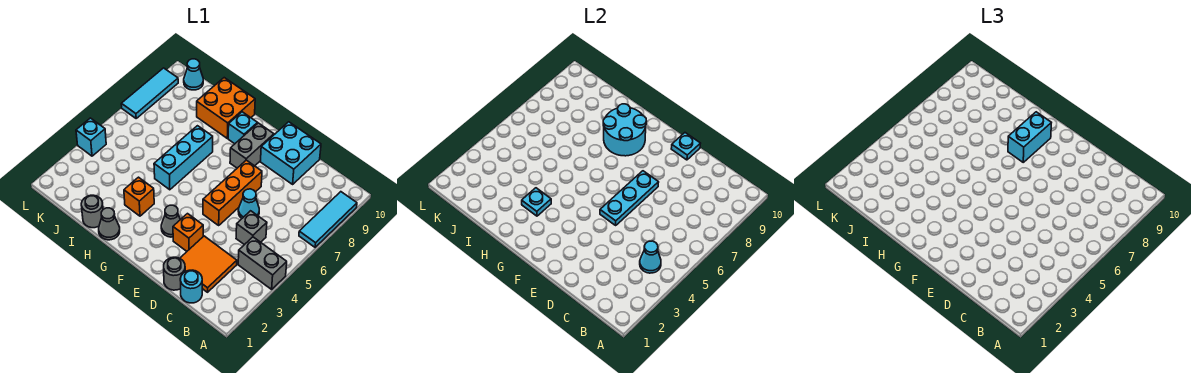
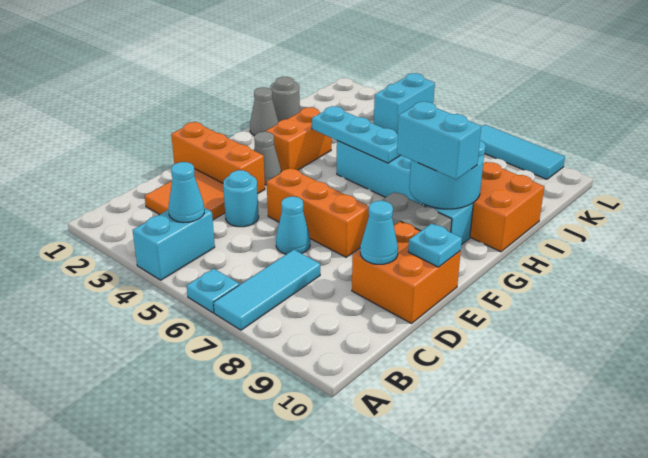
grey 1x2 brick [238,237,287,289] -> cyan 1x2 brick [133,208,215,280]
cyan 1x3 tile [299,192,357,247] -> cyan 1x3 tile turned to [214,250,320,330]
cyan 1x1 round brick [180,270,202,303] -> cyan 1x1 round brick moved to [223,170,259,227]
grey 1x1 brick [236,211,267,245] -> none
grey 1x1 round brick [164,257,185,290] -> none
cyan 2x2 brick [260,122,321,184] -> orange 2x2 brick [352,221,461,324]
orange 1x1 brick [173,214,203,251] -> orange 1x3 brick [171,122,265,193]
cyan 1x3 plate [600,171,659,225] -> cyan 1x3 plate moved to [312,106,400,163]
orange 1x1 brick [124,177,154,216] -> orange 1x2 brick [265,107,331,172]
cyan 1x1 plate [522,188,551,216] -> cyan 1x1 plate moved to [187,269,239,313]
cyan 1x1 cone [184,59,203,90] -> cyan 1x1 cone moved to [360,201,398,264]
cyan 1x1 brick [76,118,106,156] -> cyan 1x2 brick [374,73,435,134]

